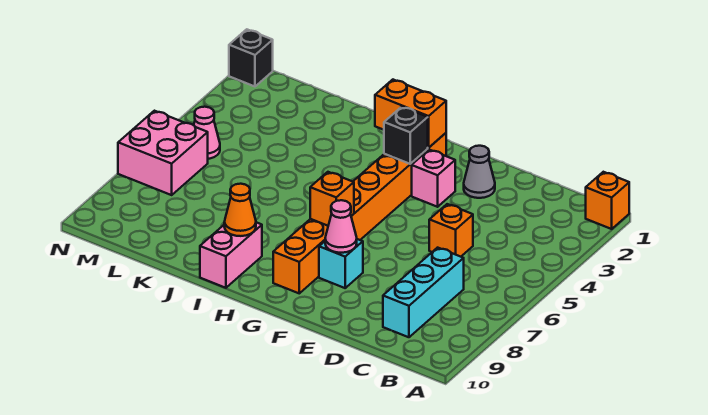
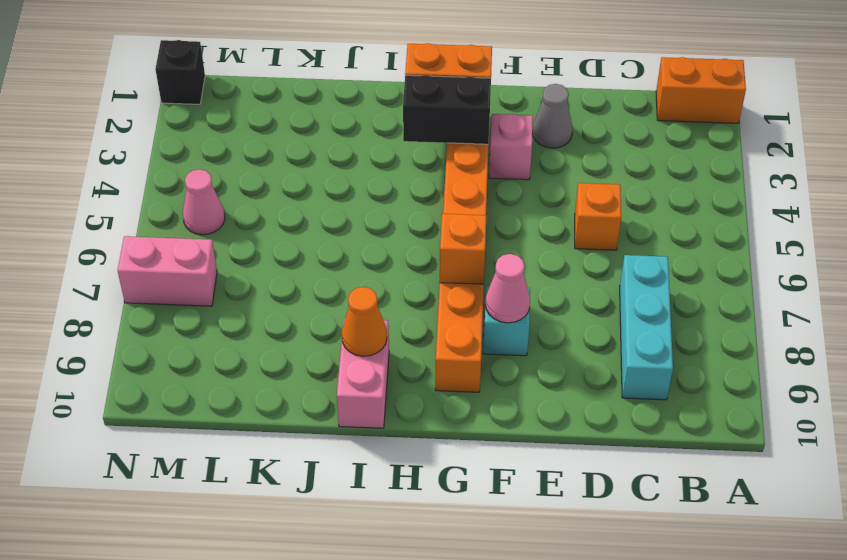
orange 1x1 brick [586,172,629,229] -> orange 1x2 brick [656,57,746,123]
black 1x1 brick [384,107,428,164] -> black 1x2 brick [403,75,491,144]
pink 2x2 brick [118,111,208,195] -> pink 1x2 brick [118,236,217,306]

